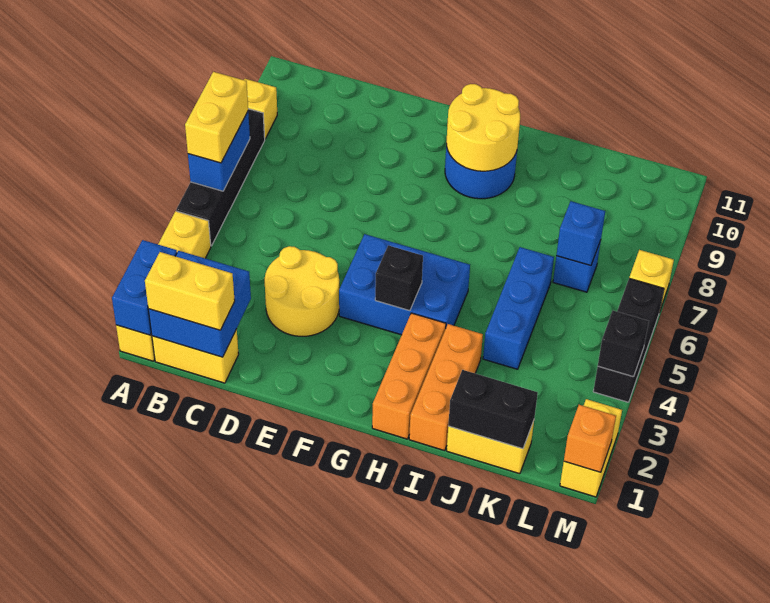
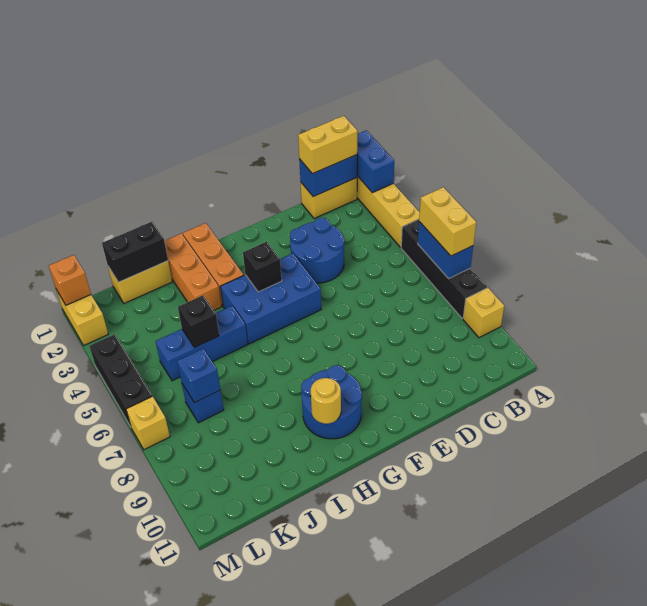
blue 2x2 brick [148,251,251,357] -> blue 1x2 brick [299,155,357,197]
yellow 2x2 round brick [265,246,339,336] -> blue 2x2 round brick [290,218,344,283]
yellow 2x2 round brick [446,84,520,171] -> yellow 1x1 round brick [311,378,341,424]
blue 1x3 brick [483,247,554,369] -> blue 1x3 brick turned to [156,306,248,381]
black 1x1 brick [598,311,649,377] -> black 1x1 brick moved to [178,295,219,348]

